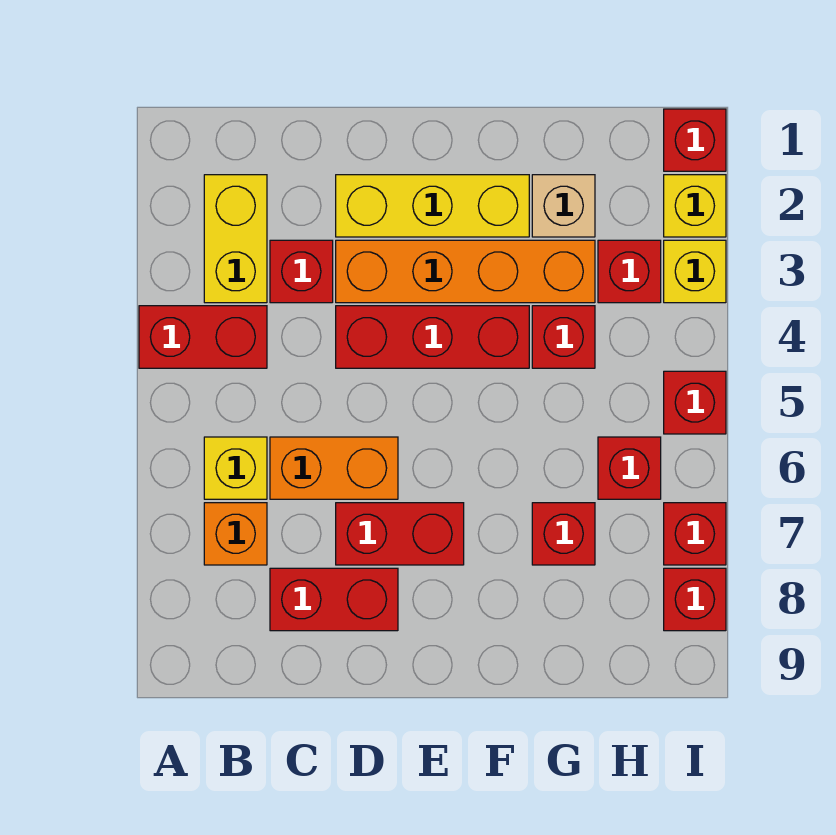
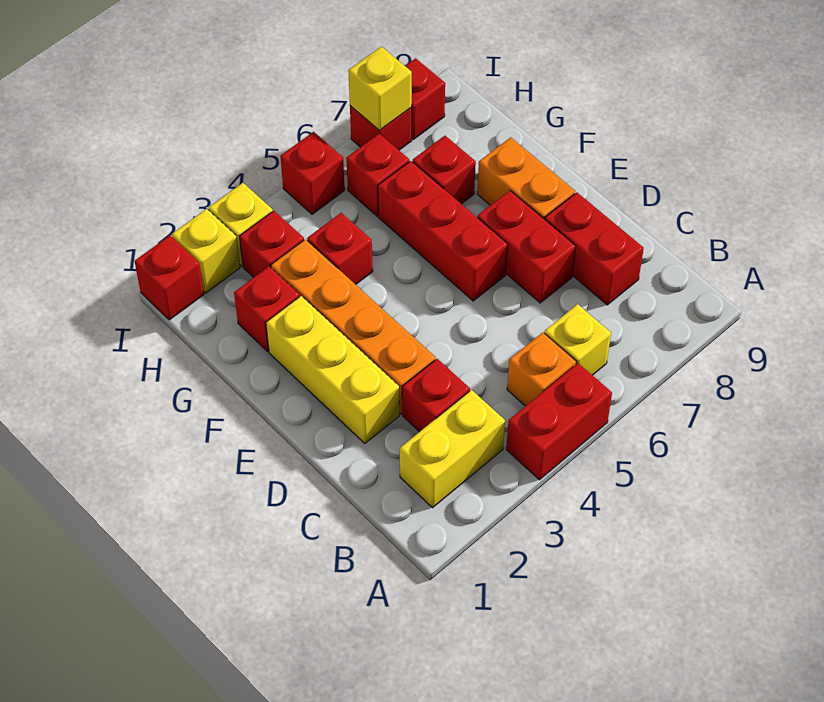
red 1x2 brick [139,306,267,368] -> red 1x2 brick turned to [506,363,612,480]
orange 1x1 brick [204,503,267,565] -> orange 1x1 brick moved to [507,332,576,406]
orange 1x2 brick [270,437,398,499] -> orange 1x2 brick moved to [477,137,575,219]
red 1x3 brick [336,306,529,368] -> red 1x3 brick moved to [378,161,508,301]
tan 1x1 brick [532,175,595,237] -> red 1x1 brick [234,266,300,351]
none -> yellow 1x1 brick [348,47,412,131]

